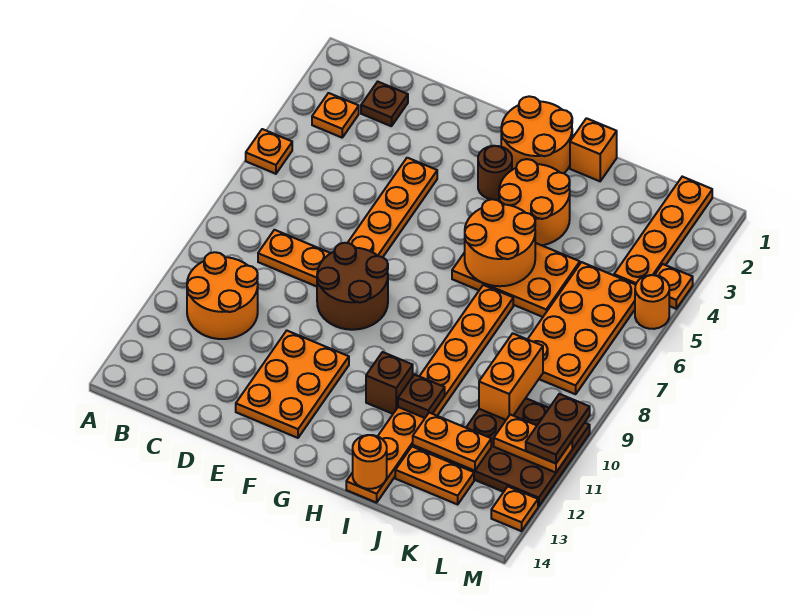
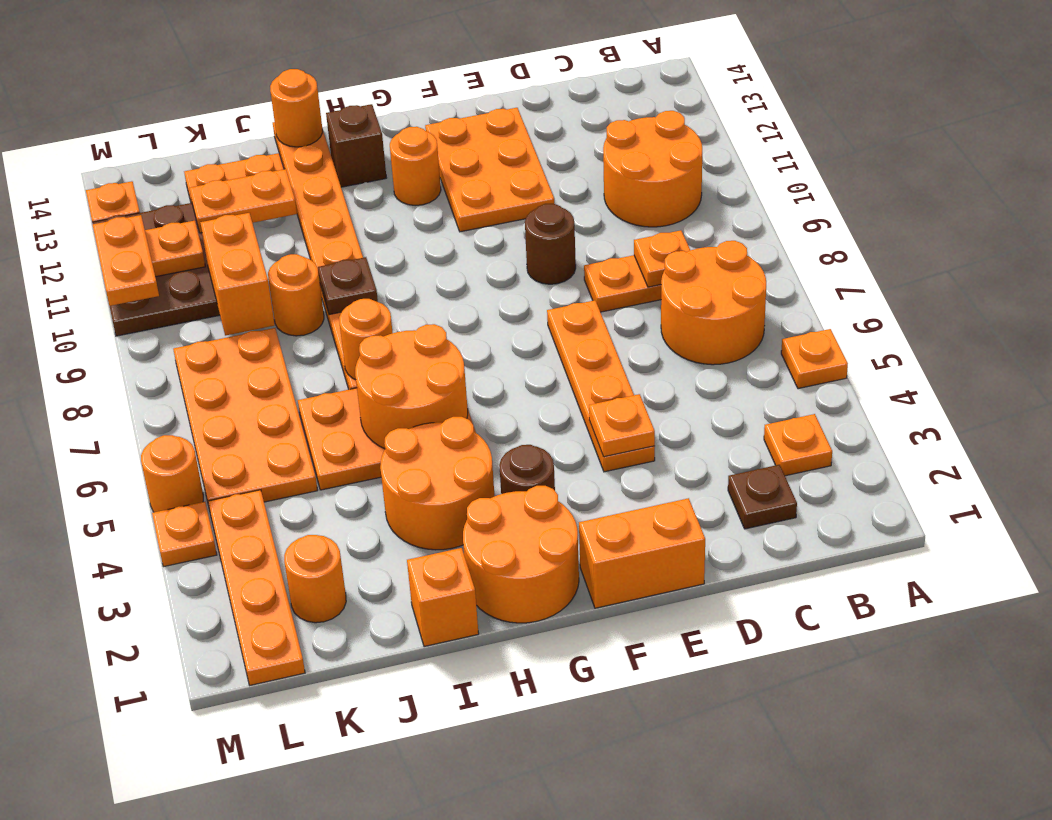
none -> orange 2x2 round brick [661,241,766,365]
none -> orange 1x1 plate [634,230,690,287]
none -> orange 1x2 brick [579,498,705,608]
none -> orange 1x1 plate [589,394,655,457]
brown 2x2 round brick [317,243,388,330] -> brown 1x1 round brick [525,204,576,284]
none -> orange 1x1 round brick [390,127,441,206]
brown 1x1 brick [366,352,413,414] -> brown 1x1 brick moved to [326,104,386,187]
none -> orange 1x1 round brick [339,299,393,380]
brown 1x1 plate [398,375,445,418] -> brown 1x1 plate moved to [318,257,378,315]
none -> orange 1x1 round brick [268,254,324,336]
none -> orange 1x1 round brick [284,535,346,623]
brown 1x2 plate [526,394,590,463] -> orange 1x2 plate [93,215,159,306]

